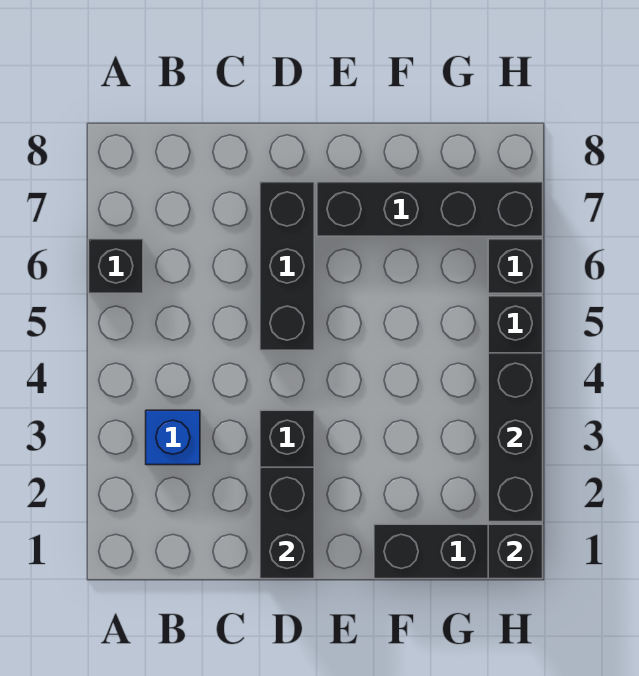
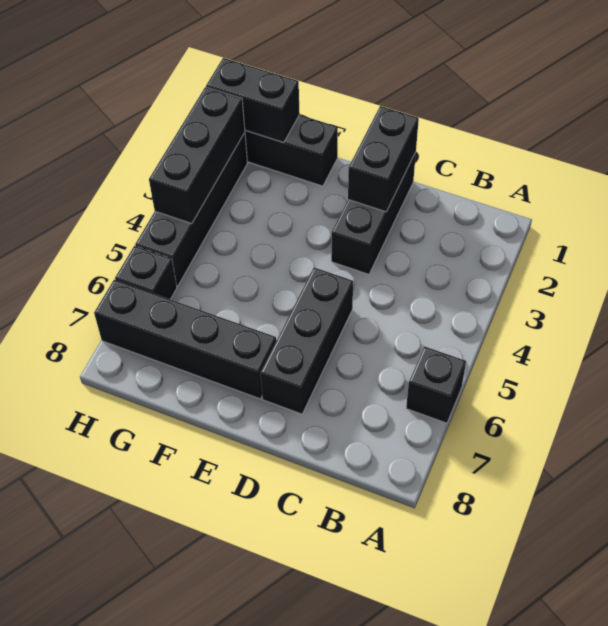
blue 1x1 brick [146,410,200,465] -> none
black 1x1 brick [488,524,543,579] -> black 1x2 brick [206,58,300,143]

